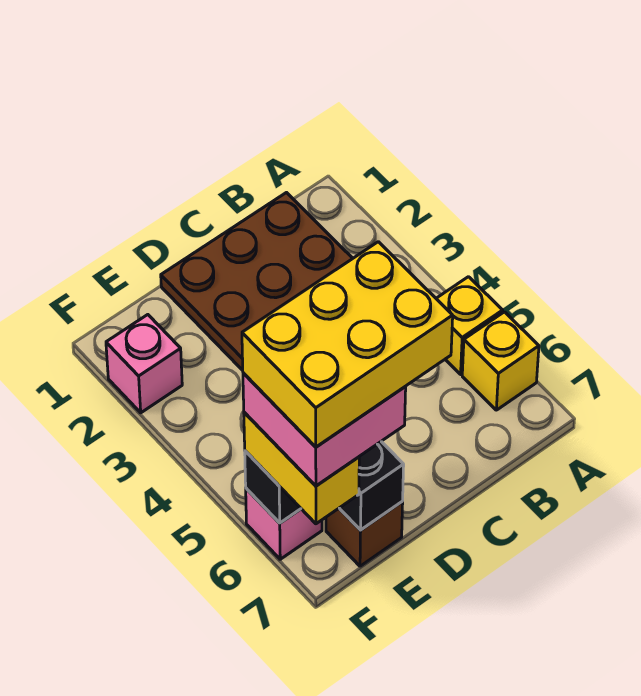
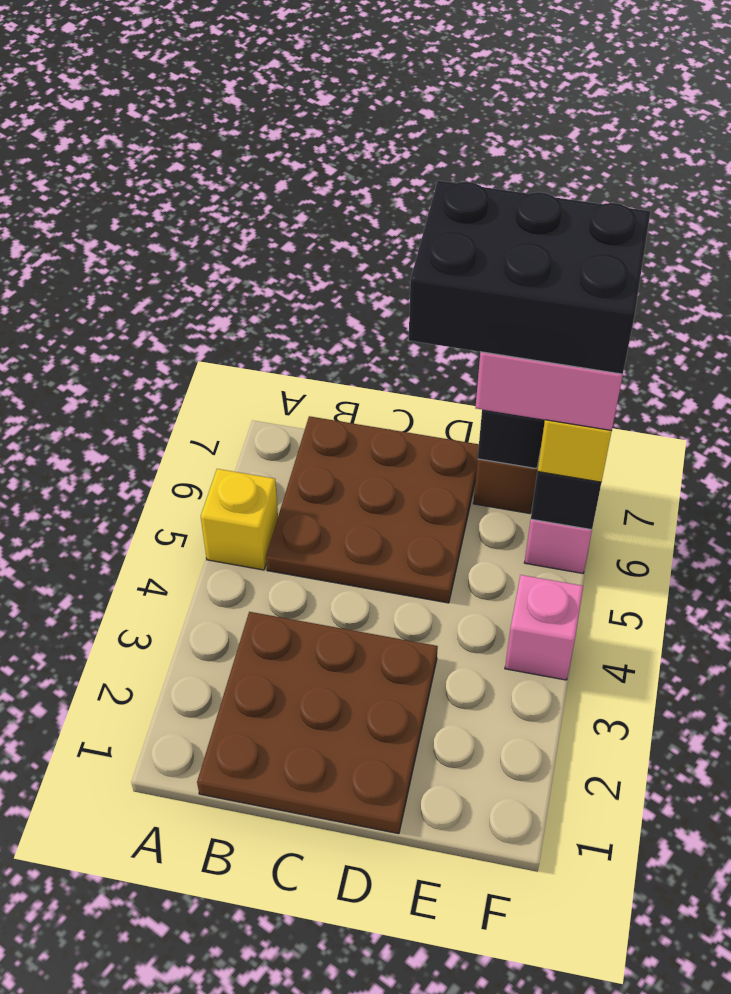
yellow 1x1 brick [462,312,539,410] -> none
none -> brown 3x3 plate [266,416,479,603]
yellow 2x3 brick [242,242,453,447] -> black 2x3 brick [409,181,650,374]
pink 1x1 brick [106,315,182,413] -> pink 1x1 brick moved to [505,575,583,680]

